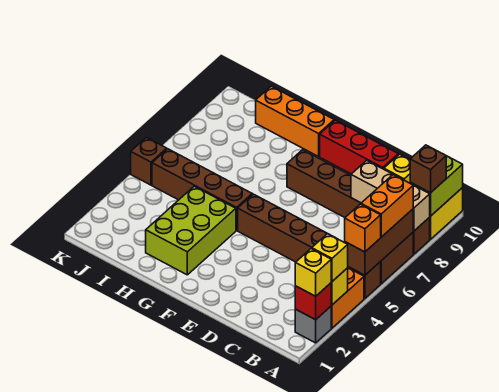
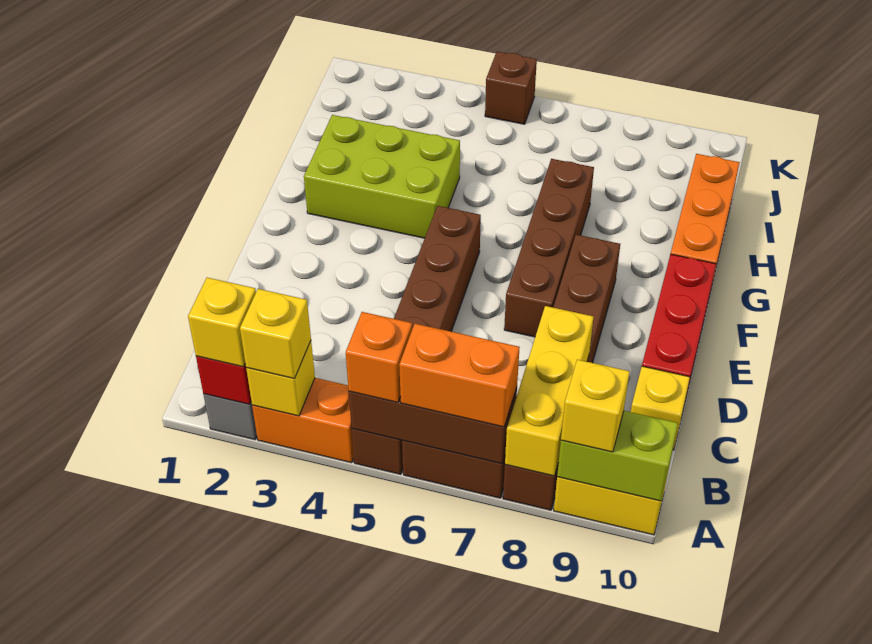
tan 1x3 brick [351,160,430,231] -> yellow 1x3 brick [505,306,593,476]
brown 1x1 brick [410,145,446,193] -> yellow 1x1 brick [561,360,630,452]
brown 1x4 brick [152,149,252,230] -> brown 1x4 brick moved to [504,159,594,337]

